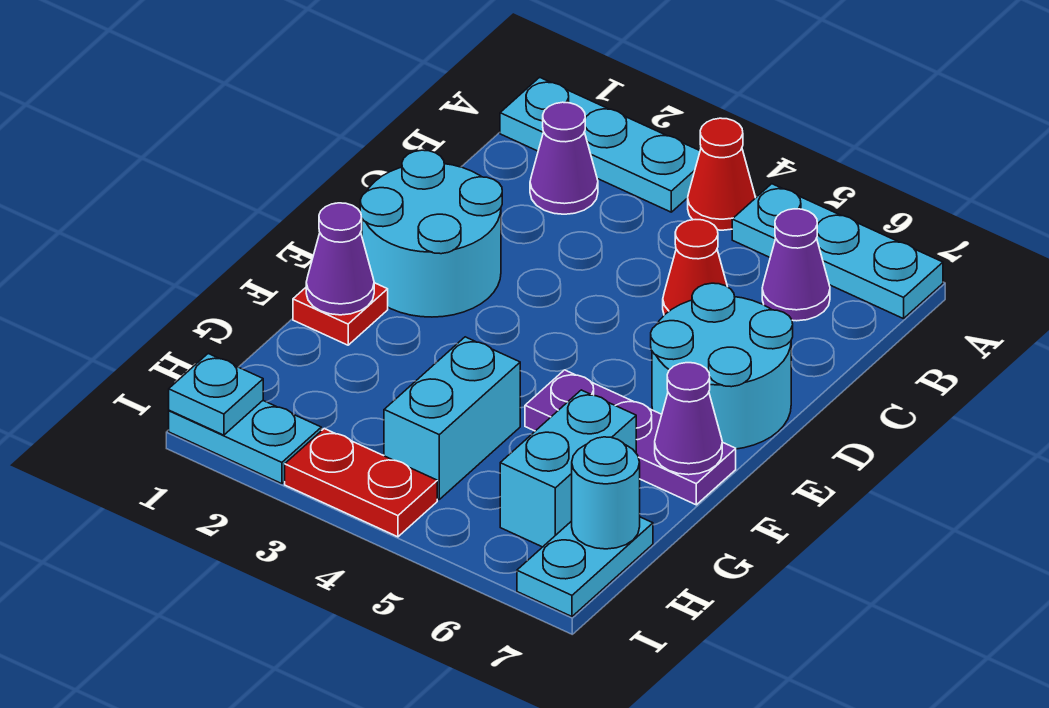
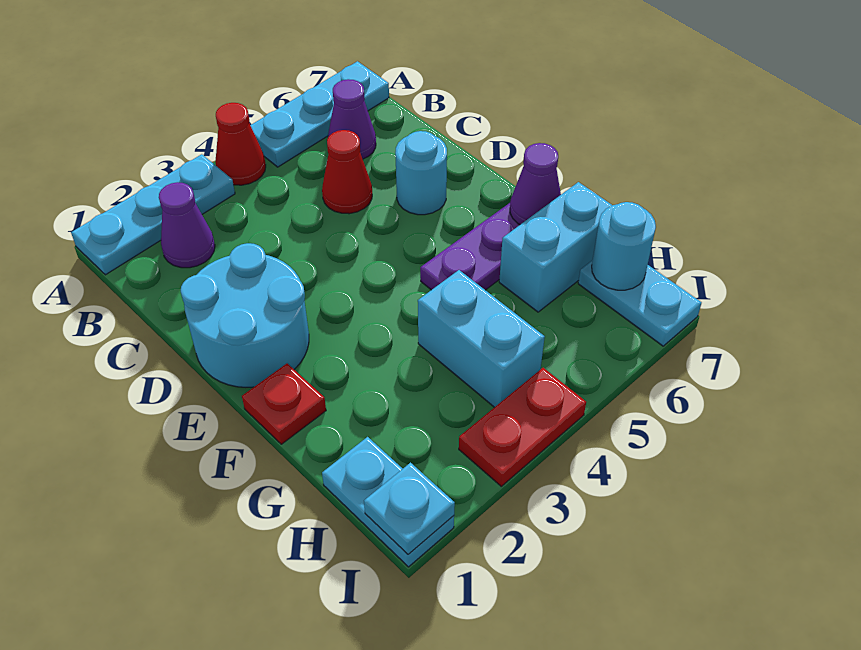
cyan 2x2 round brick [651,283,793,449] -> cyan 1x1 round brick [395,131,447,215]
purple 1x1 cone [306,203,374,315] -> none
cyan 1x2 brick [500,390,636,547] -> cyan 1x2 brick turned to [499,182,612,312]
cyan 1x2 plate [169,401,321,484] -> cyan 1x2 plate turned to [322,437,454,567]

